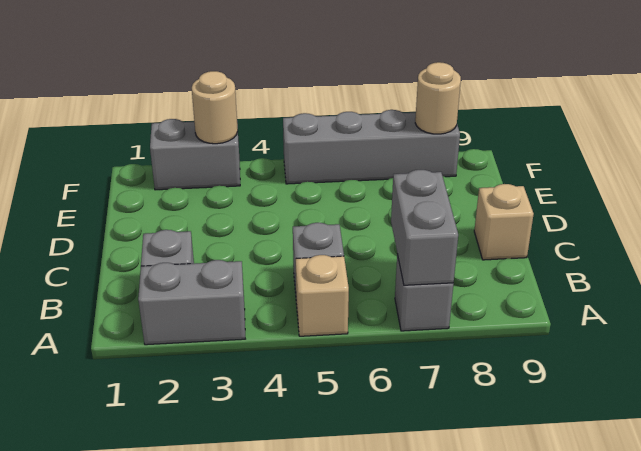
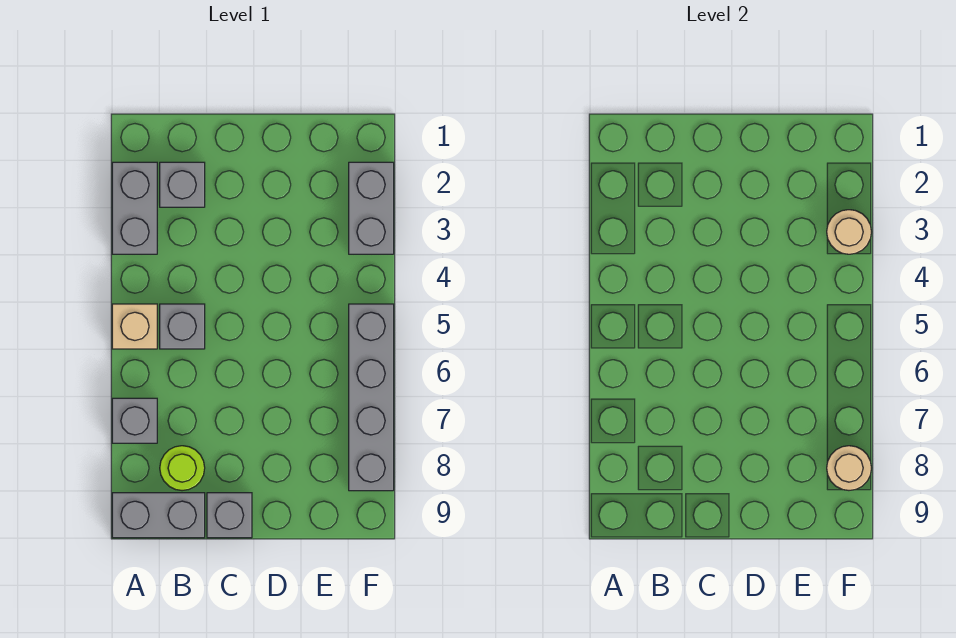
grey 1x2 brick [391,170,458,285] -> grey 1x2 brick moved to [112,493,205,538]
none -> lime 1x1 round brick [160,446,205,491]
tan 1x1 brick [474,184,534,260] -> grey 1x1 brick [207,493,252,538]

